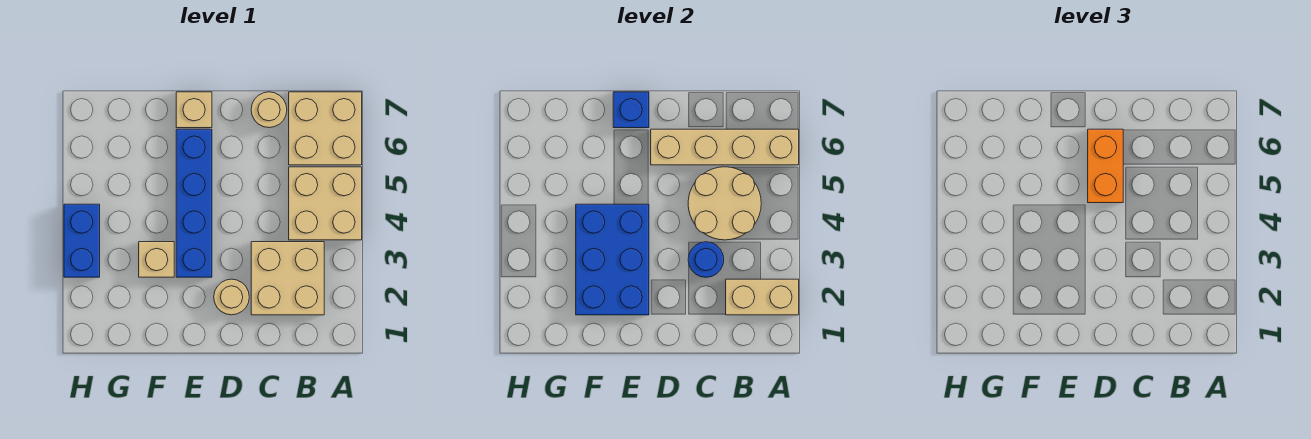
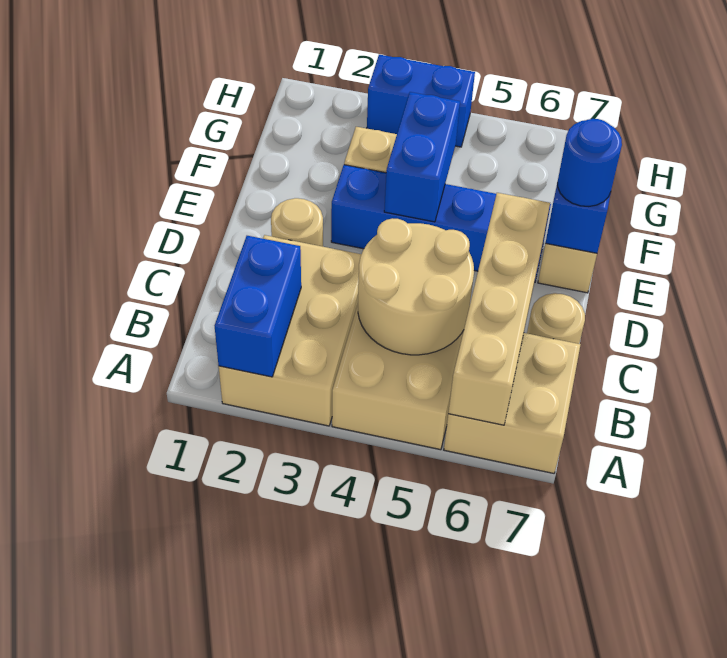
tan 1x2 brick [726,279,799,315] -> blue 1x2 brick [215,236,301,377]
tan 2x2 brick [251,242,324,315] -> tan 2x3 brick [219,235,361,426]
blue 1x1 round brick [688,242,724,277] -> blue 1x1 round brick moved to [558,119,622,206]
orange 1x2 brick [1088,129,1123,203] -> none
blue 2x3 brick [576,204,649,315] -> blue 1x2 brick [384,92,460,222]

